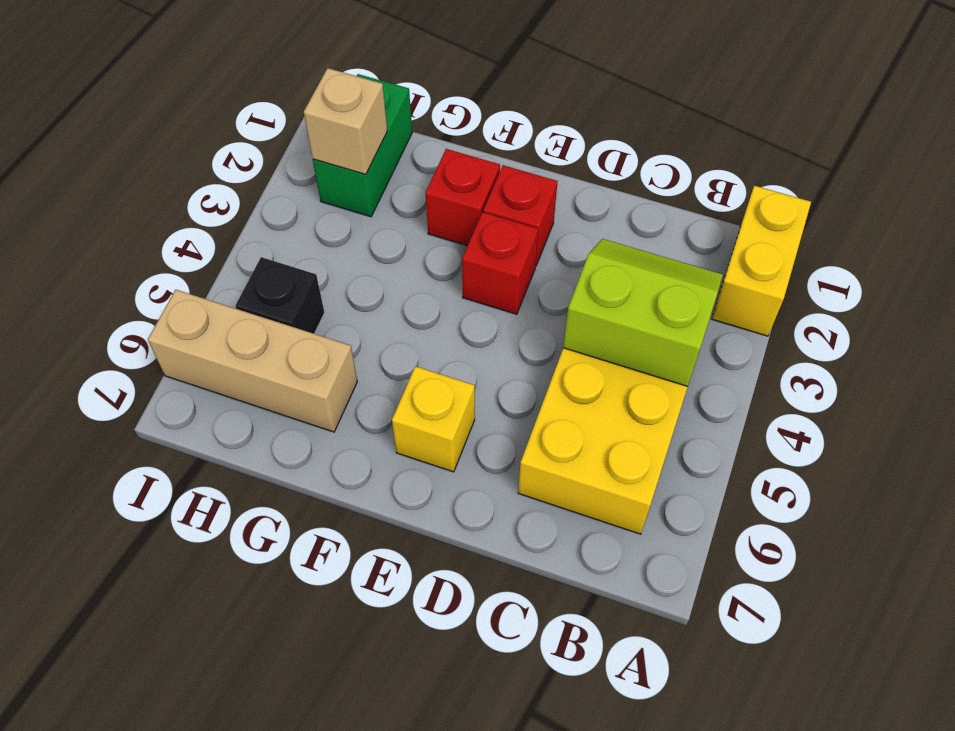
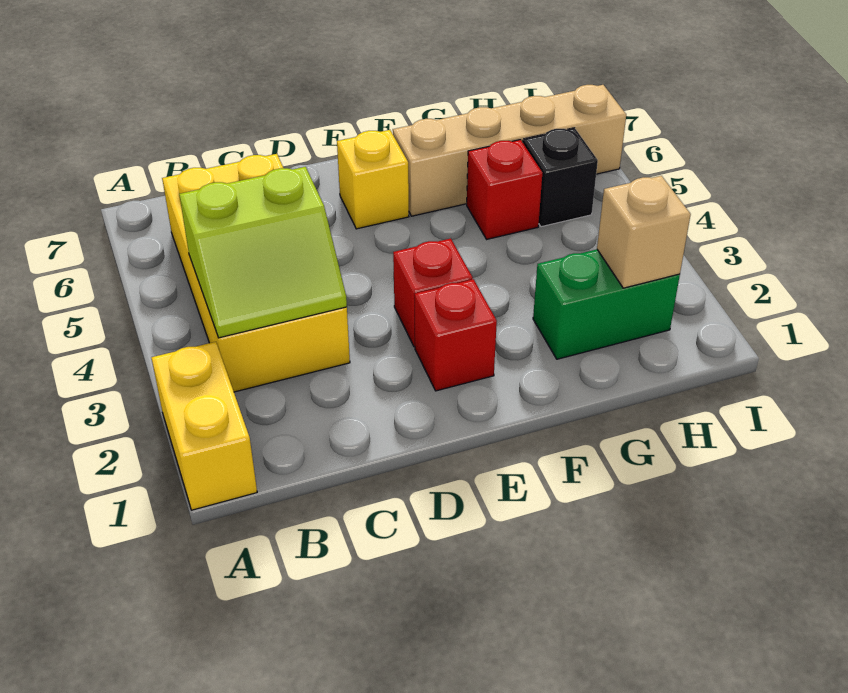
red 1x1 brick [426,149,500,246] -> red 1x1 brick moved to [467,140,542,239]
tan 1x3 brick [148,290,357,432] -> tan 1x4 brick [393,85,626,216]
green 1x2 brick [313,74,412,217] -> green 1x2 brick turned to [533,249,680,359]

